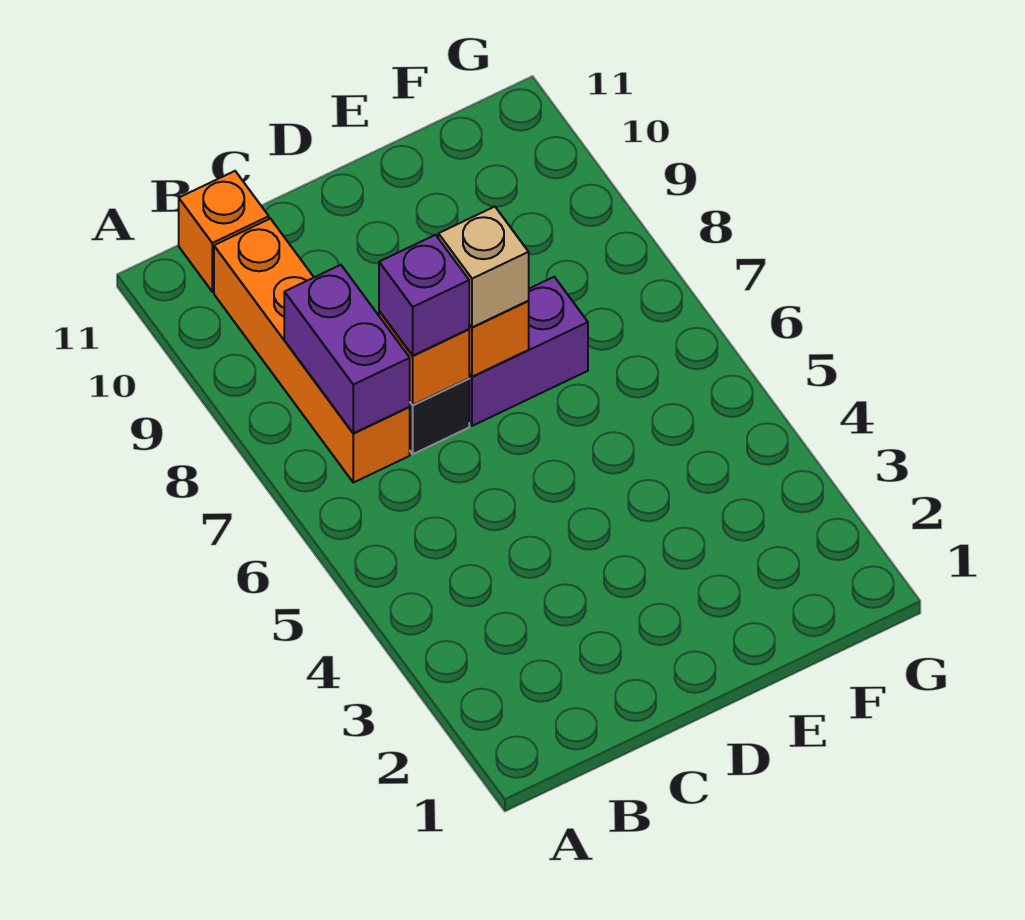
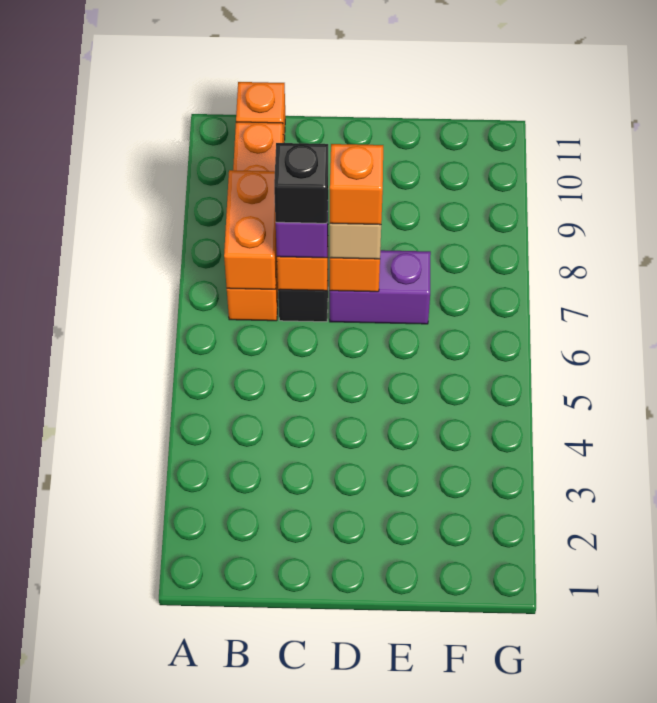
purple 1x2 brick [284,265,410,433] -> orange 1x2 brick [224,170,277,289]
none -> black 1x1 brick [274,143,328,223]
none -> orange 1x1 brick [330,144,383,225]

